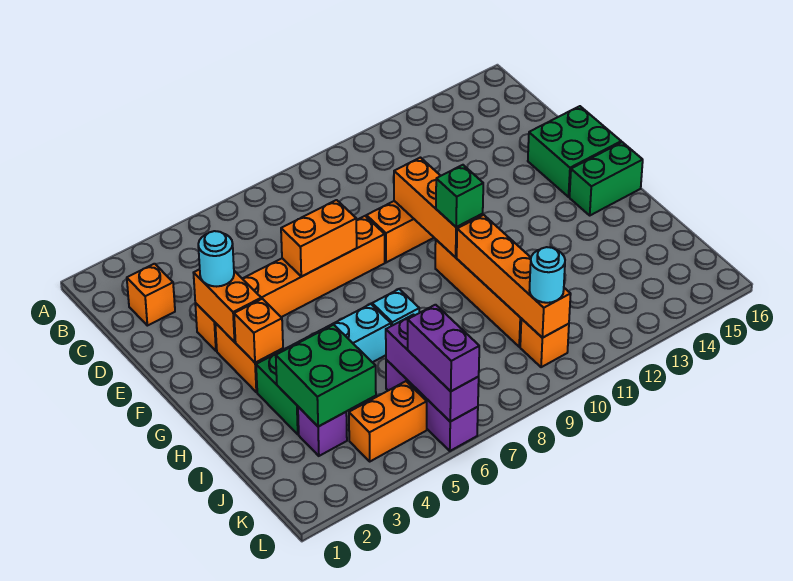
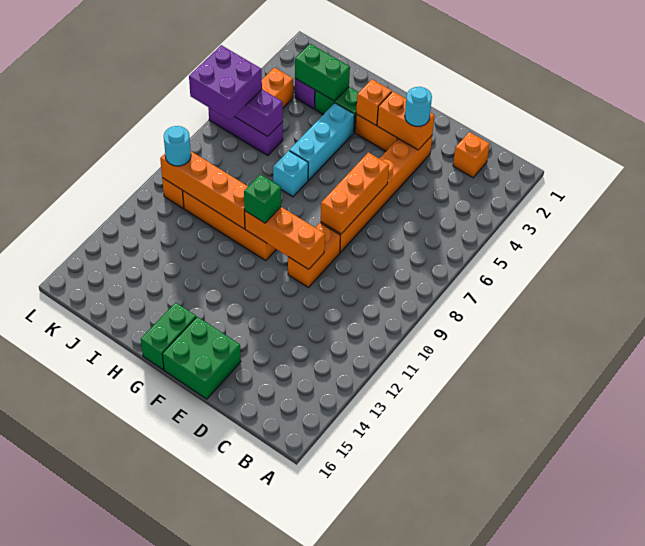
orange 1x2 brick [281,200,357,277] -> orange 1x3 brick [321,152,389,234]
green 2x2 brick [276,325,376,427] -> green 1x2 brick [295,44,350,101]
purple 1x2 brick [408,305,479,391] -> purple 2x2 brick [189,45,262,120]

